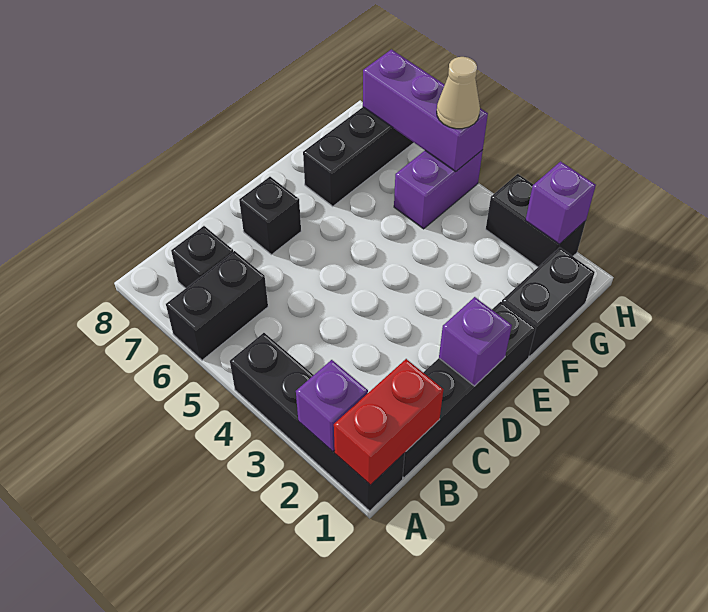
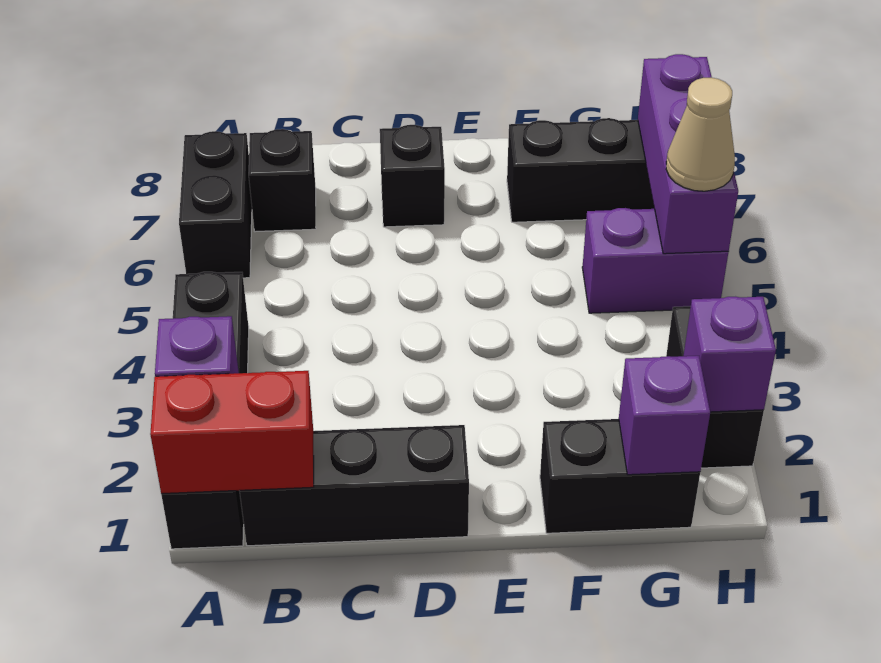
black 1x2 brick [166,251,268,360] -> black 1x2 brick turned to [179,131,252,278]
black 1x4 brick [403,302,536,478] -> black 1x3 brick [239,425,469,546]
purple 1x1 brick [439,297,512,386] -> purple 1x1 brick moved to [619,356,710,475]

